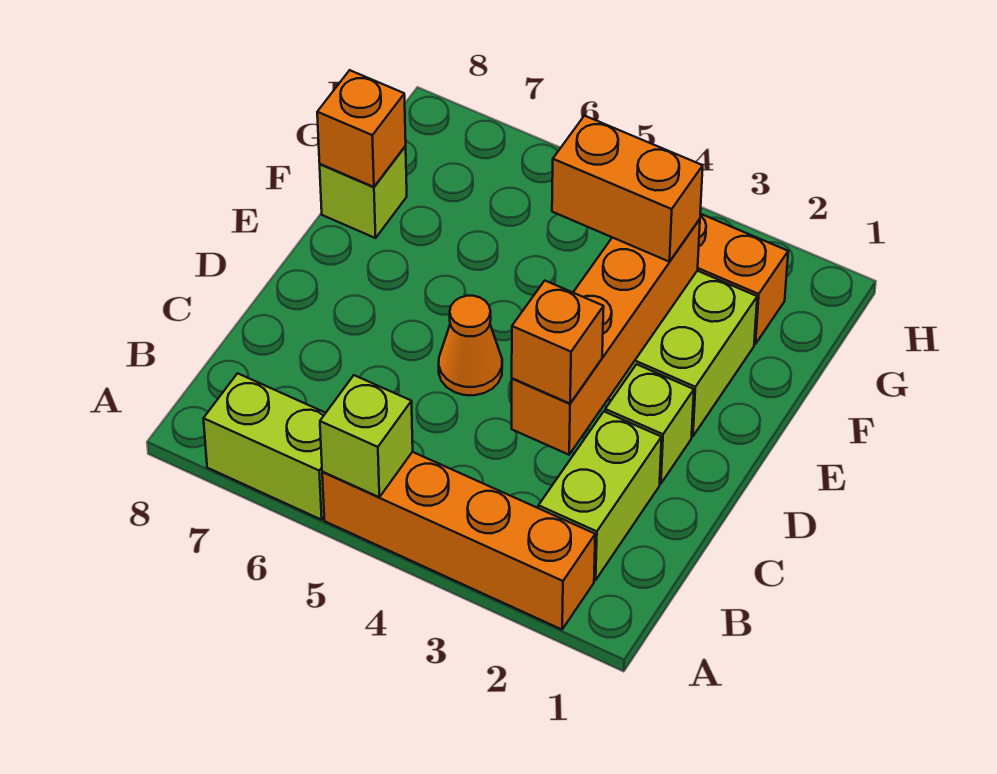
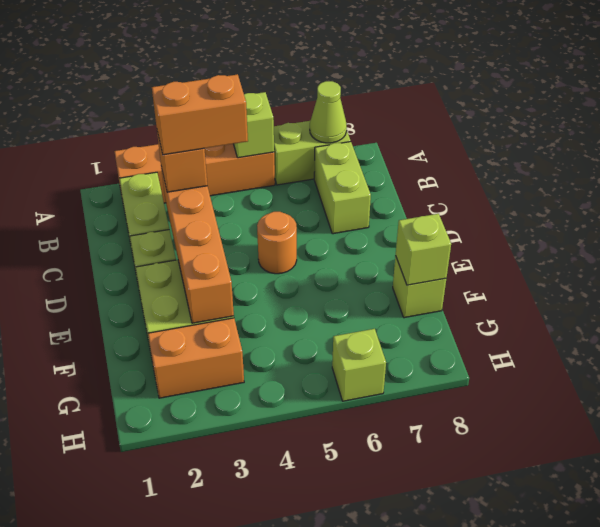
none -> lime 1x1 cone [310,81,347,143]
none -> lime 1x2 brick [314,142,371,234]
orange 1x1 cone [439,296,502,395] -> orange 1x1 round brick [257,212,297,274]
orange 1x2 brick [552,116,703,262] -> orange 1x2 brick moved to [152,74,248,155]
orange 1x1 brick [317,70,406,187] -> lime 1x1 brick [396,214,451,285]
none -> lime 1x1 brick [332,329,386,401]

